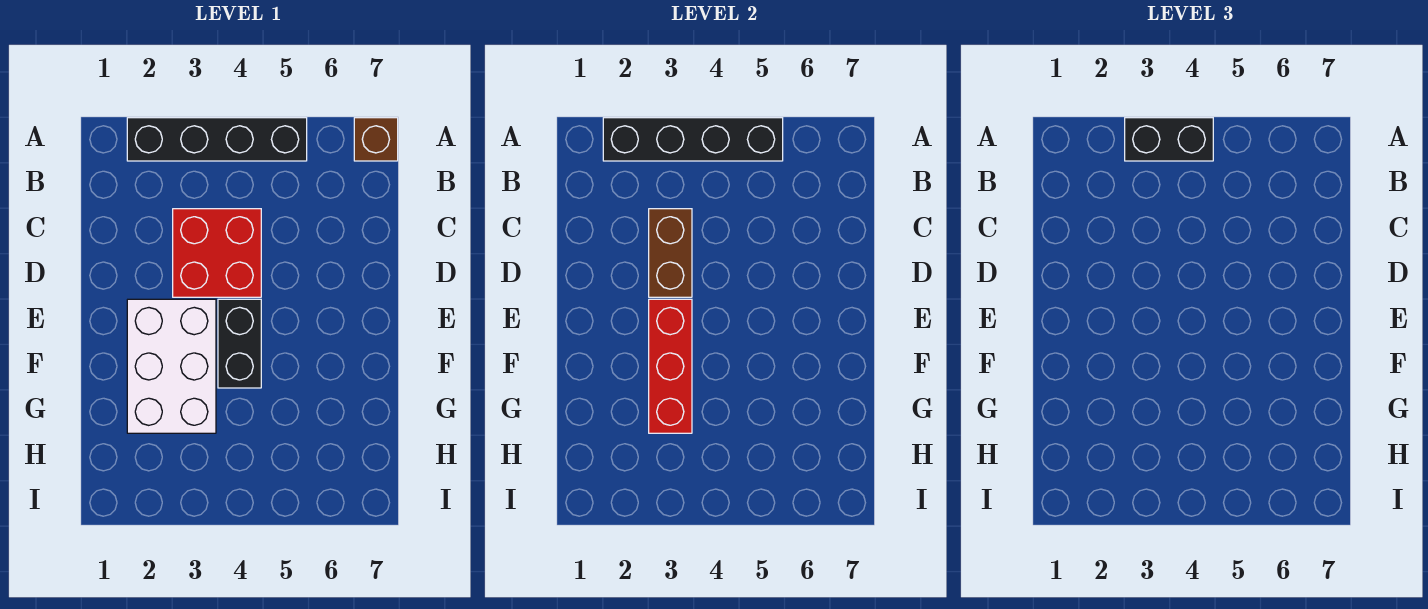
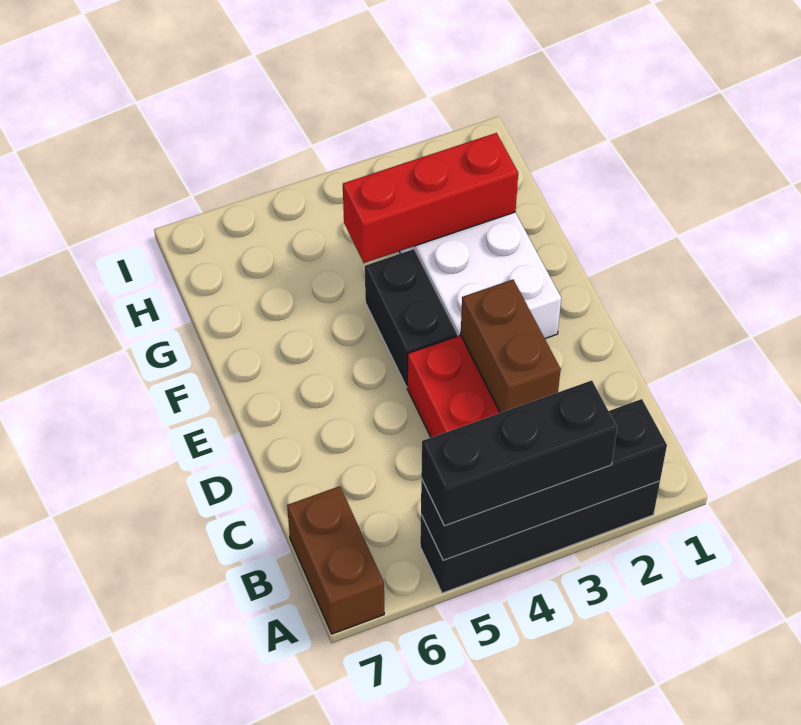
black 1x2 brick [1125,118,1213,161] -> black 1x3 brick [421,381,617,526]
brown 1x1 brick [354,118,398,161] -> brown 1x2 brick [287,486,384,634]
red 1x3 brick [649,299,692,433] -> red 1x3 brick turned to [343,133,518,263]

